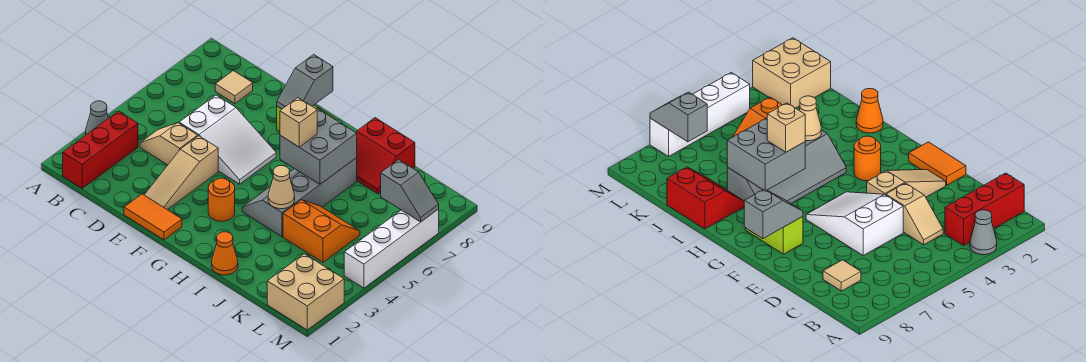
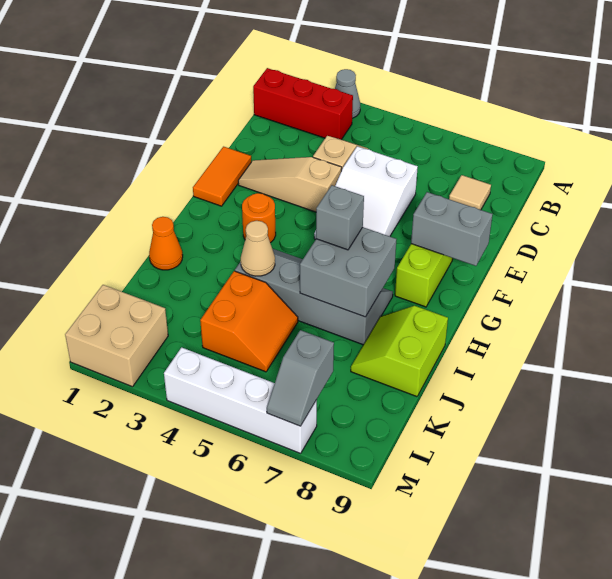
grey 1x2 slope [277,55,333,109] -> grey 1x2 brick [411,192,493,266]
tan 1x1 brick [280,98,317,147] -> grey 1x1 brick [316,185,364,250]
red 2x2 slope [356,118,415,194] -> lime 2x2 slope [351,306,448,397]

